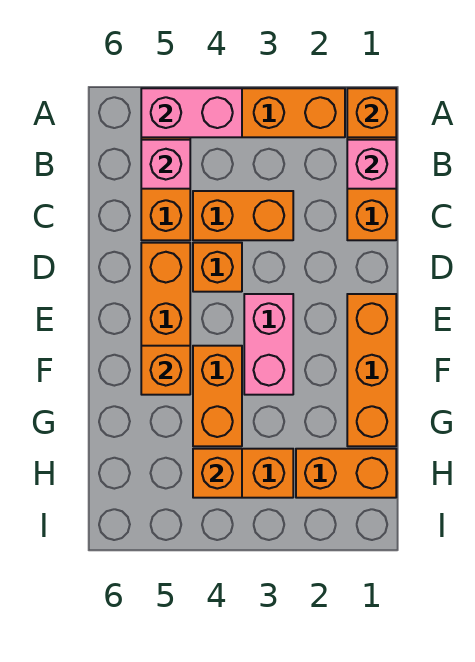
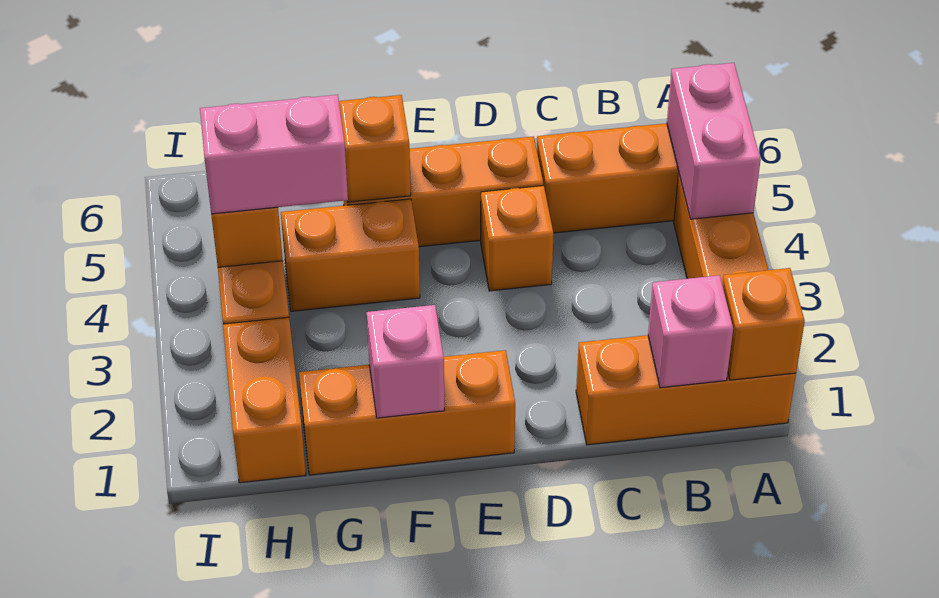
pink 1x1 brick [141,140,190,189] -> pink 1x1 brick moved to [367,305,445,418]
orange 1x2 brick [193,191,293,240] -> none
pink 1x2 brick [244,294,293,395] -> pink 1x2 brick moved to [200,95,348,214]

